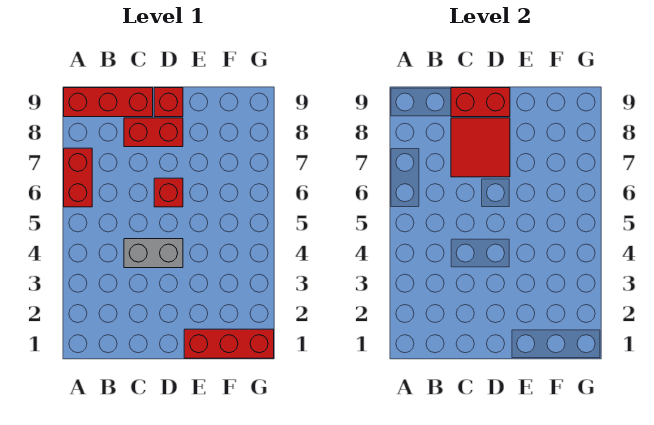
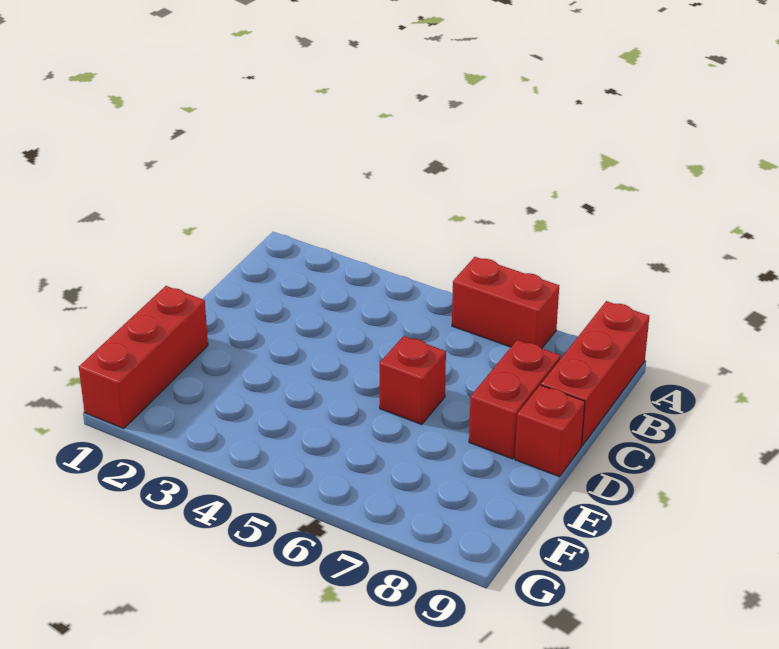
grey 1x2 brick [124,239,183,268] -> none
red 2x2 tile [451,118,510,177] -> none
red 1x2 brick [451,88,510,117] -> none

